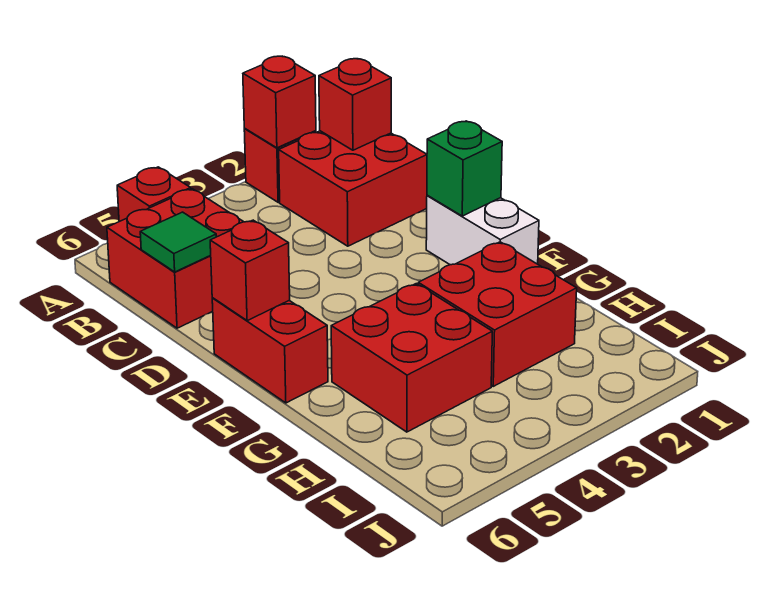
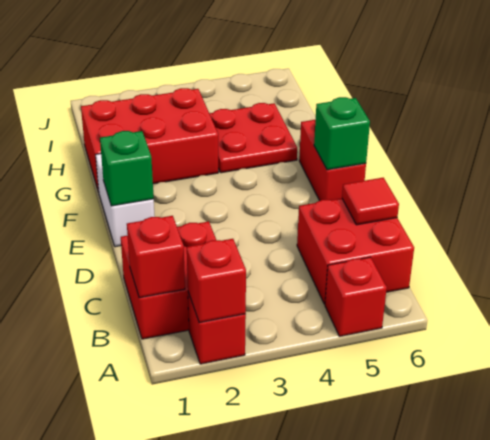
green 1x1 tile [140,212,216,272] -> red 1x1 tile [342,178,399,225]
red 1x1 brick [210,220,290,321] -> green 1x1 brick [314,97,370,170]
red 2x2 brick [418,242,577,386] -> red 2x3 brick [81,88,218,192]
red 2x2 brick [331,284,492,432] -> red 2x2 plate [209,103,297,173]

